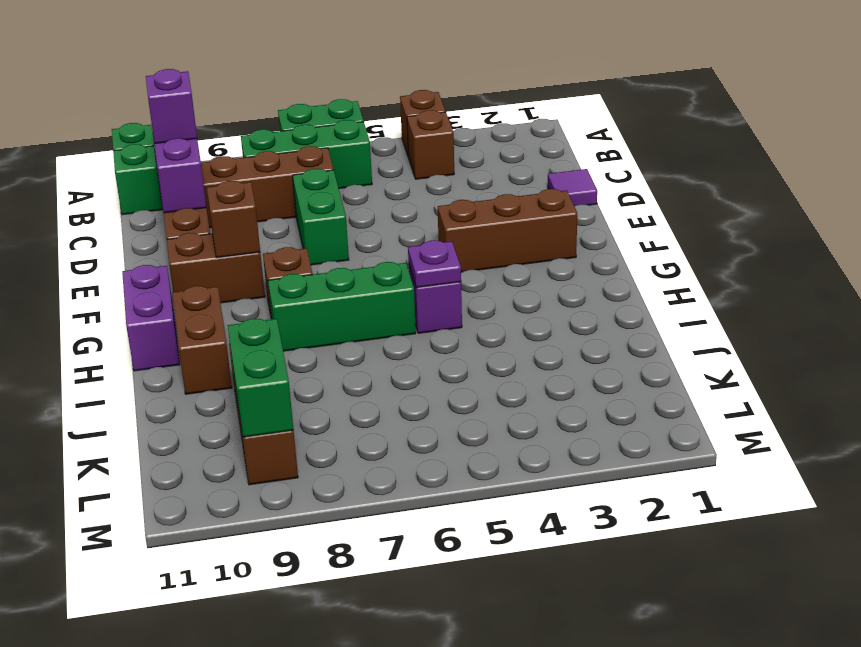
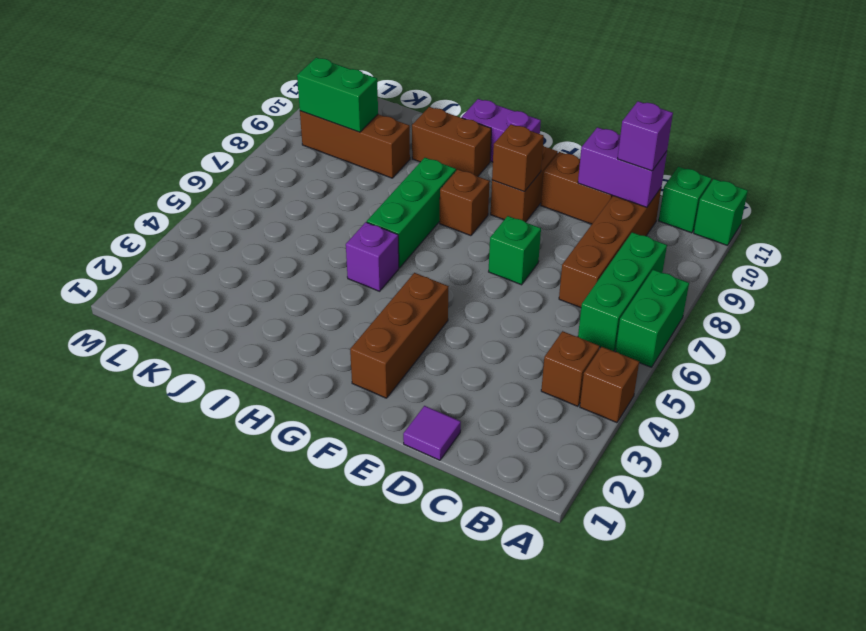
green 1x2 brick [293,169,349,265] -> green 1x1 brick [489,216,541,285]
purple 1x1 plate [408,240,461,288] -> none

